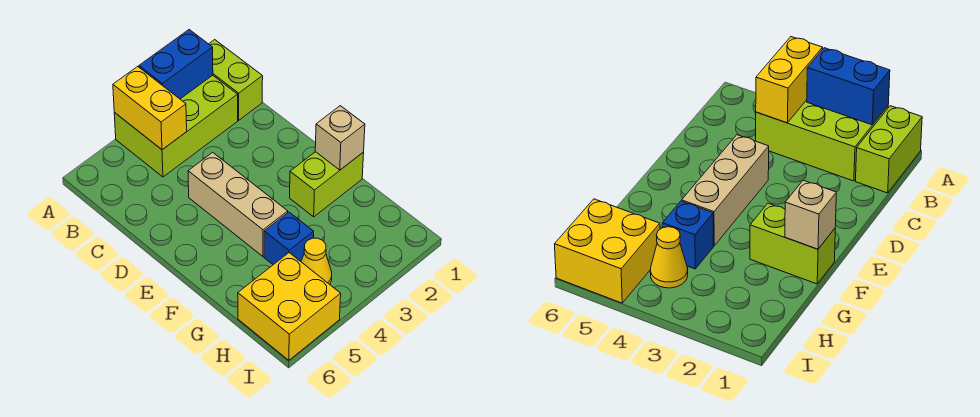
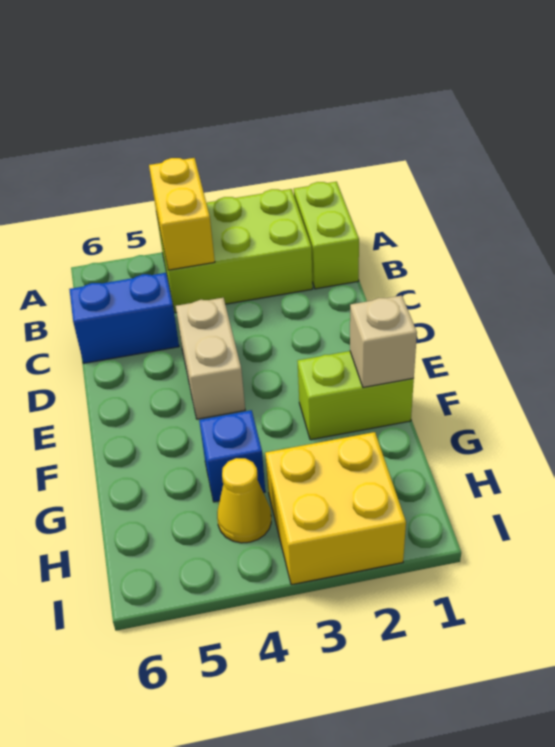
blue 1x2 brick [139,30,213,99] -> blue 1x2 brick moved to [69,273,179,363]
tan 1x3 brick [188,152,288,256] -> tan 1x2 brick [176,298,245,419]
yellow 2x2 brick [238,253,341,360] -> yellow 2x2 brick moved to [265,432,406,585]

